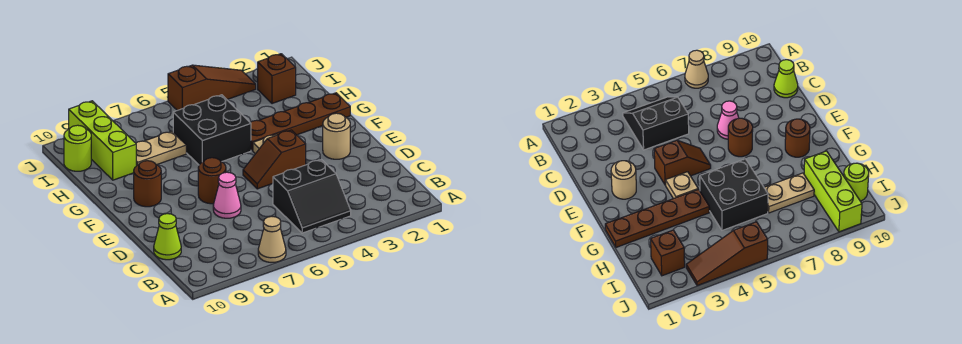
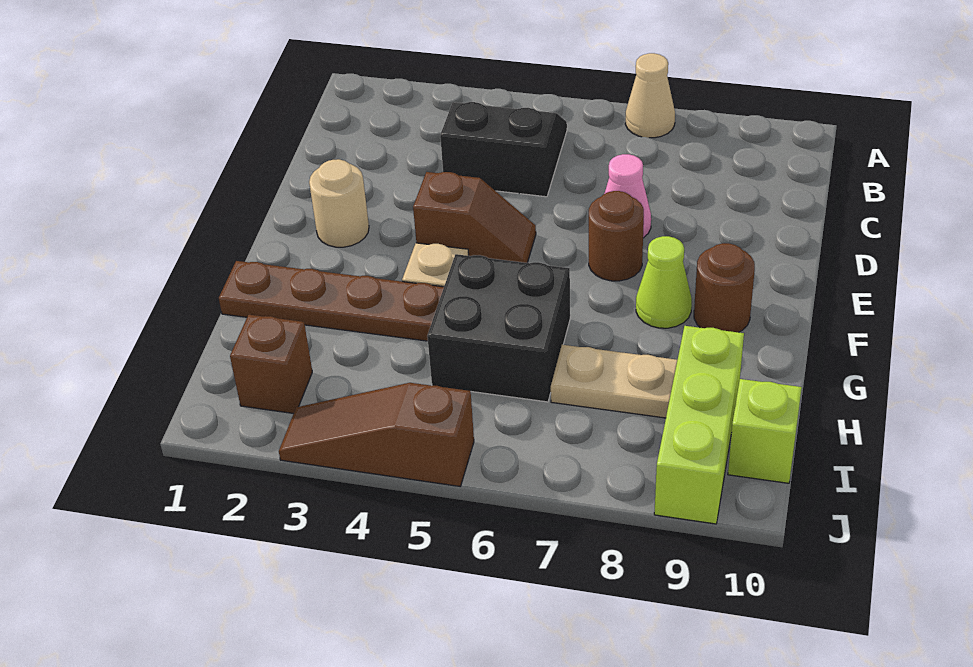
lime 1x1 cone [154,214,181,260] -> lime 1x1 cone moved to [636,236,692,328]
lime 1x1 round brick [64,125,91,171] -> lime 1x1 brick [728,379,802,483]

